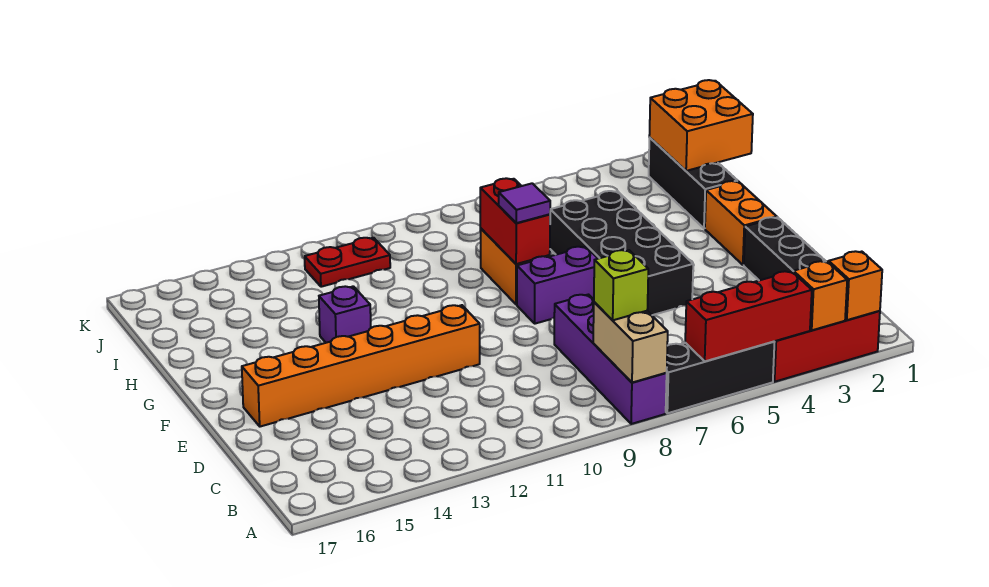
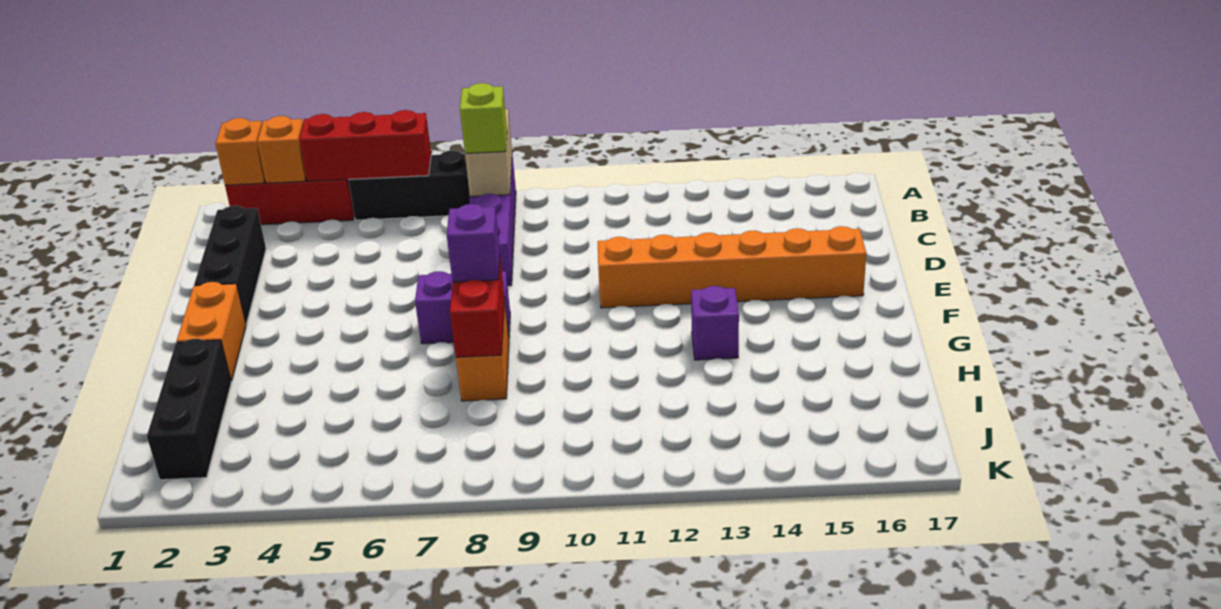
black 2x4 brick [550,191,693,315] -> none
purple 1x1 tile [499,183,550,223] -> purple 1x1 brick [447,204,500,282]
orange 2x2 brick [649,80,753,171] -> none
red 1x2 plate [305,238,390,287] -> none

